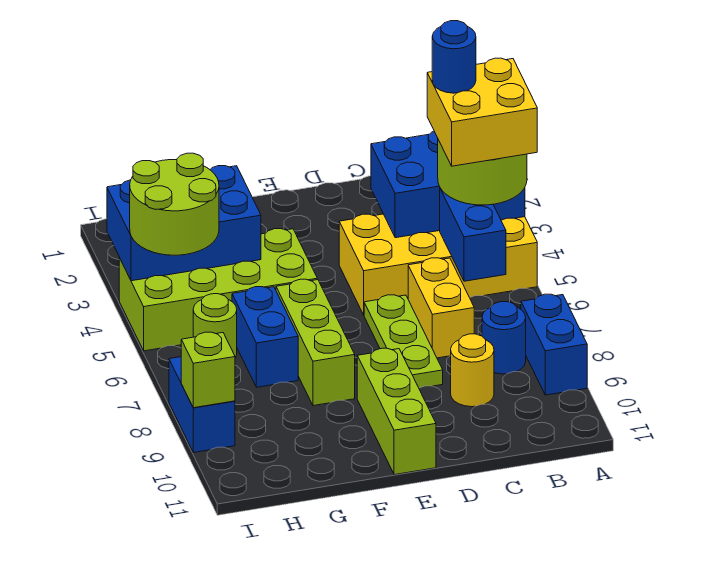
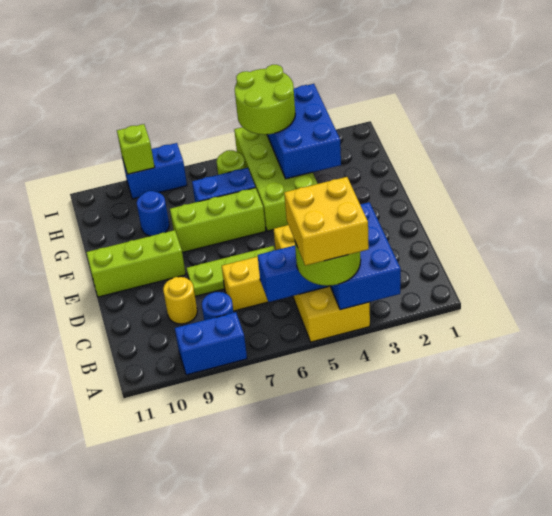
blue 1x1 round brick [432,21,476,93] -> blue 1x1 round brick moved to [137,191,169,236]

